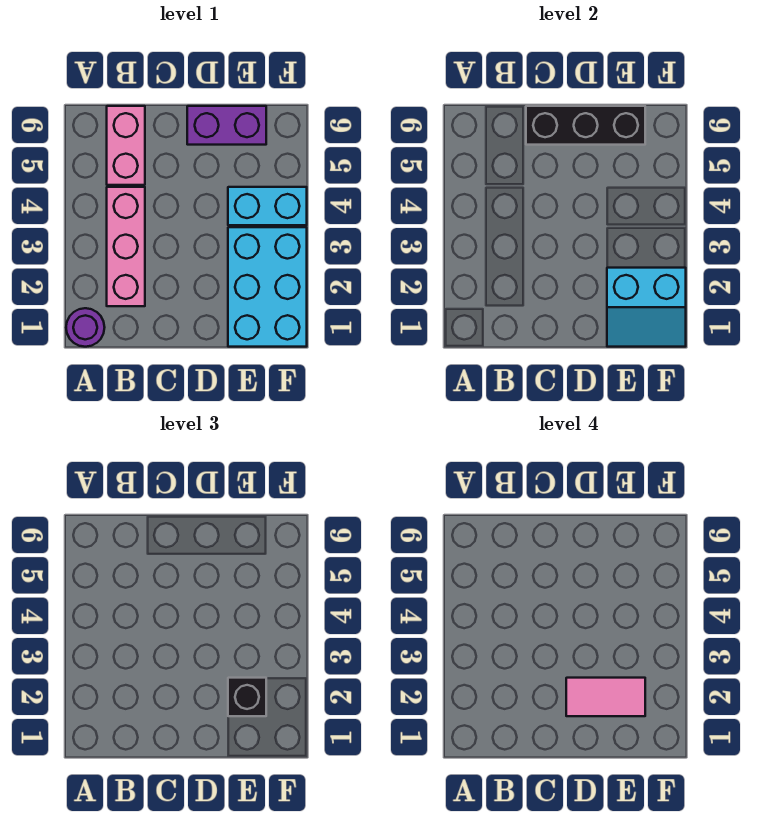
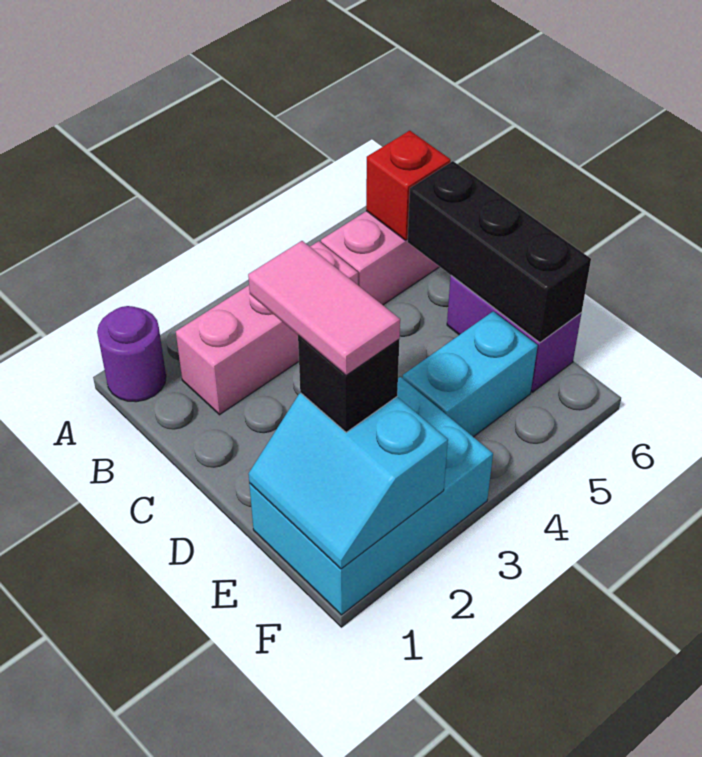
none -> red 1x1 brick [366,131,451,240]
cyan 1x2 brick [228,187,307,225] -> cyan 1x2 brick turned to [403,311,538,437]

